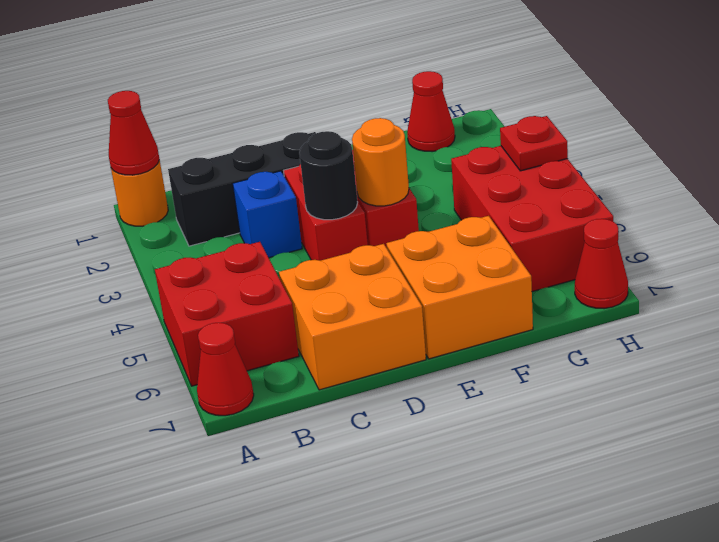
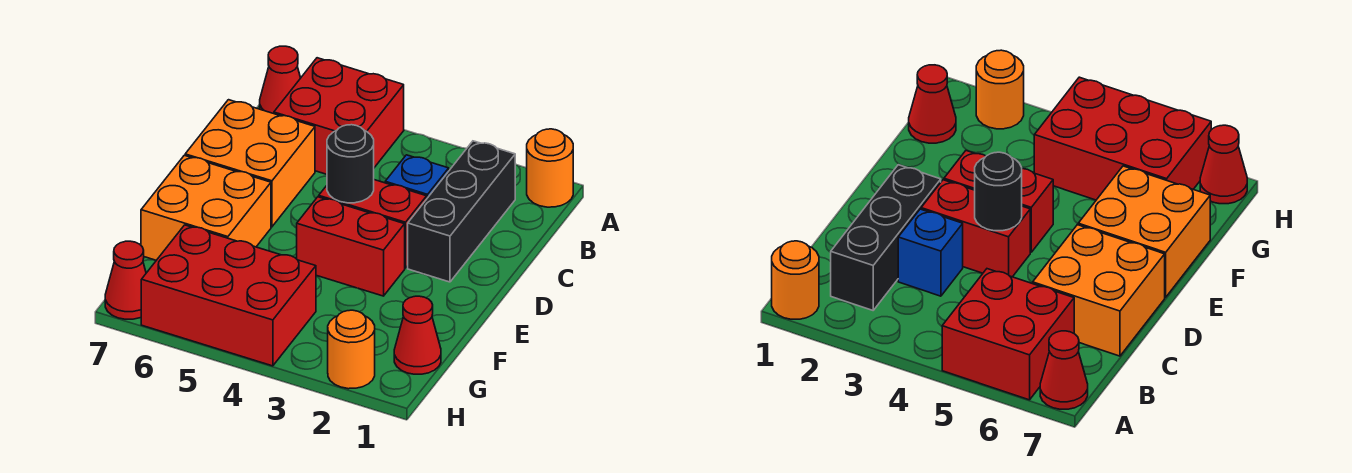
red 1x1 cone [108,91,159,175] -> none
orange 1x1 round brick [352,118,409,206] -> orange 1x1 round brick moved to [328,310,375,389]
red 1x1 plate [500,116,568,171] -> none

